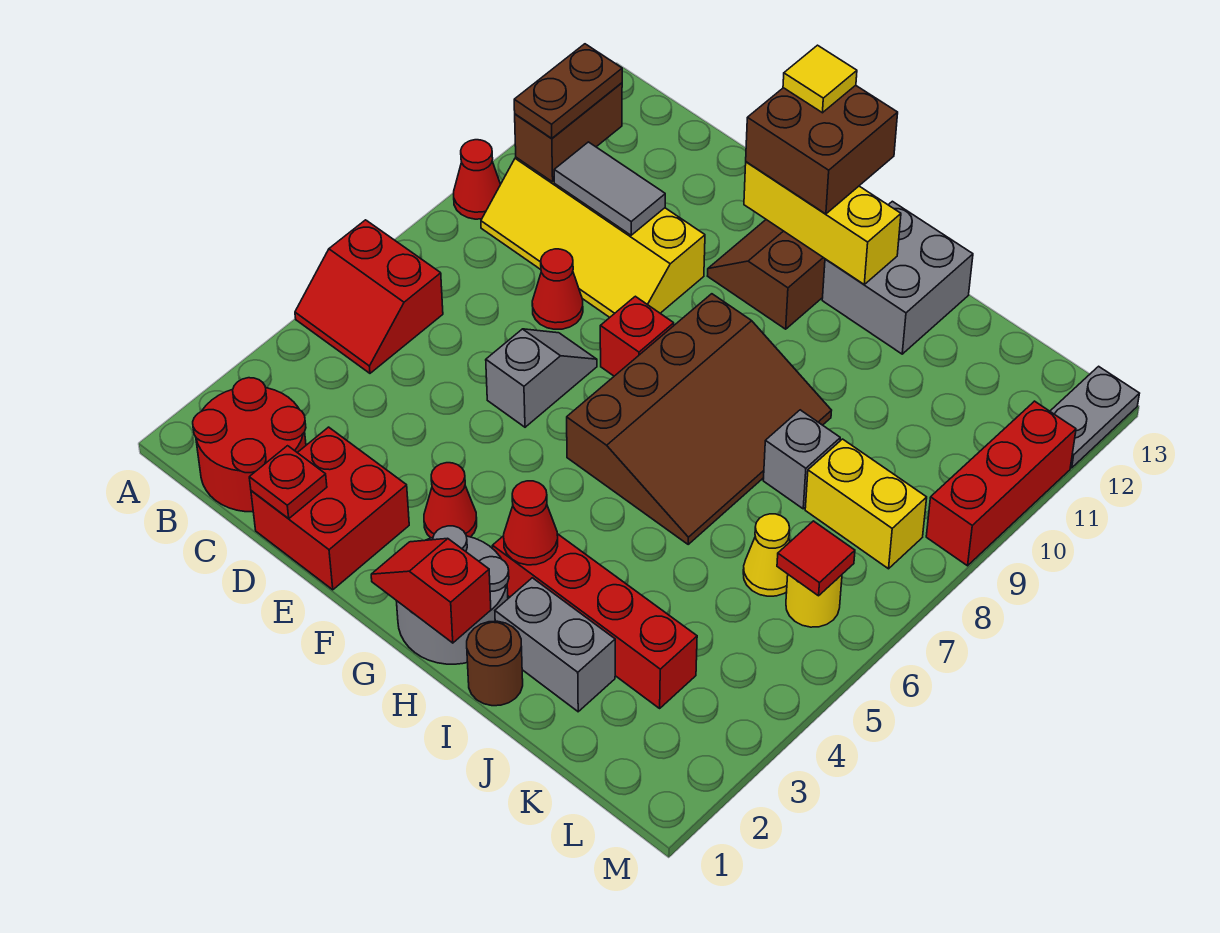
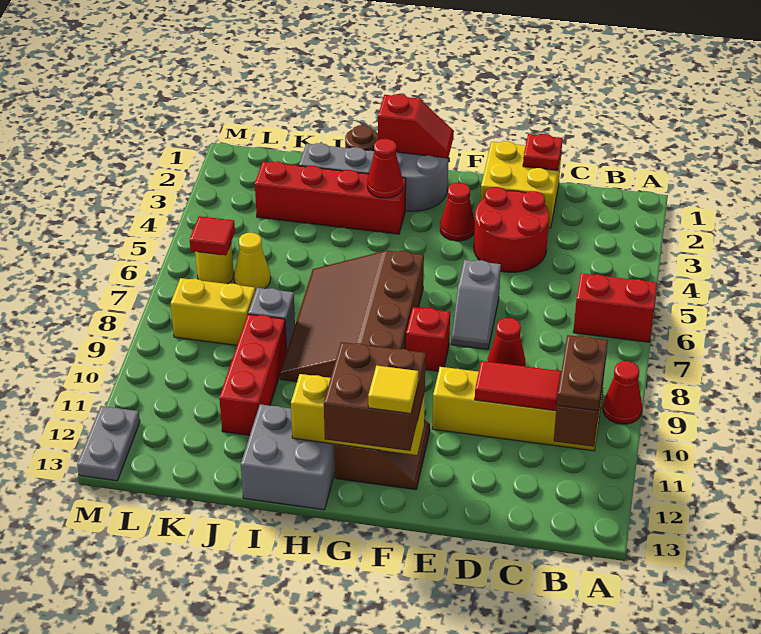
red 2x2 round brick [193,378,306,512] -> red 2x2 round brick moved to [474,187,549,272]
grey 1x2 tile [554,142,665,235] -> red 1x2 tile [475,361,561,411]
red 2x2 brick [251,427,409,590] -> yellow 2x2 brick [480,141,562,228]
red 1x3 brick [926,401,1076,566] -> red 1x3 brick moved to [219,314,287,435]

